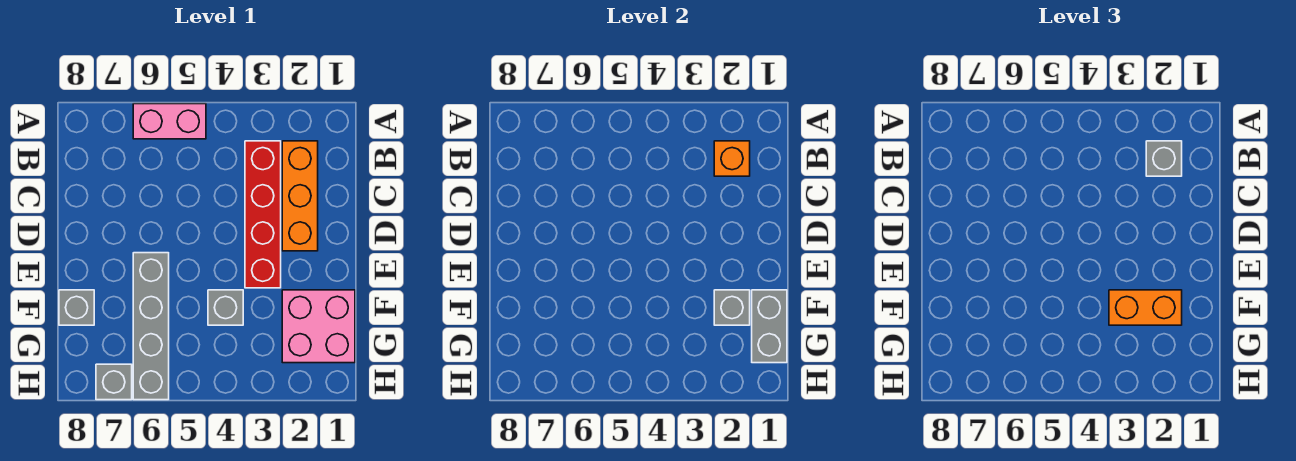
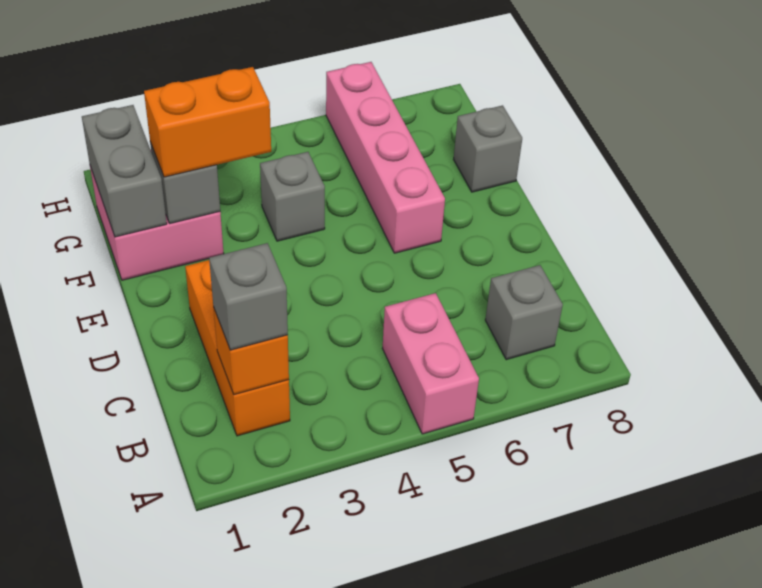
pink 1x2 brick [133,104,206,139] -> pink 1x2 brick turned to [383,293,479,434]
red 1x4 brick [245,141,281,288] -> none
grey 1x4 brick [133,253,169,400] -> pink 1x4 brick [326,62,445,253]
grey 1x1 brick [96,364,132,400] -> grey 1x1 brick moved to [485,265,563,360]

